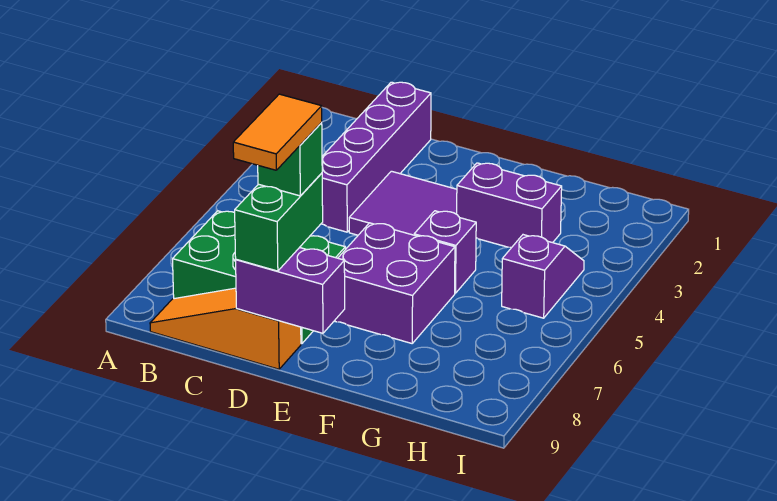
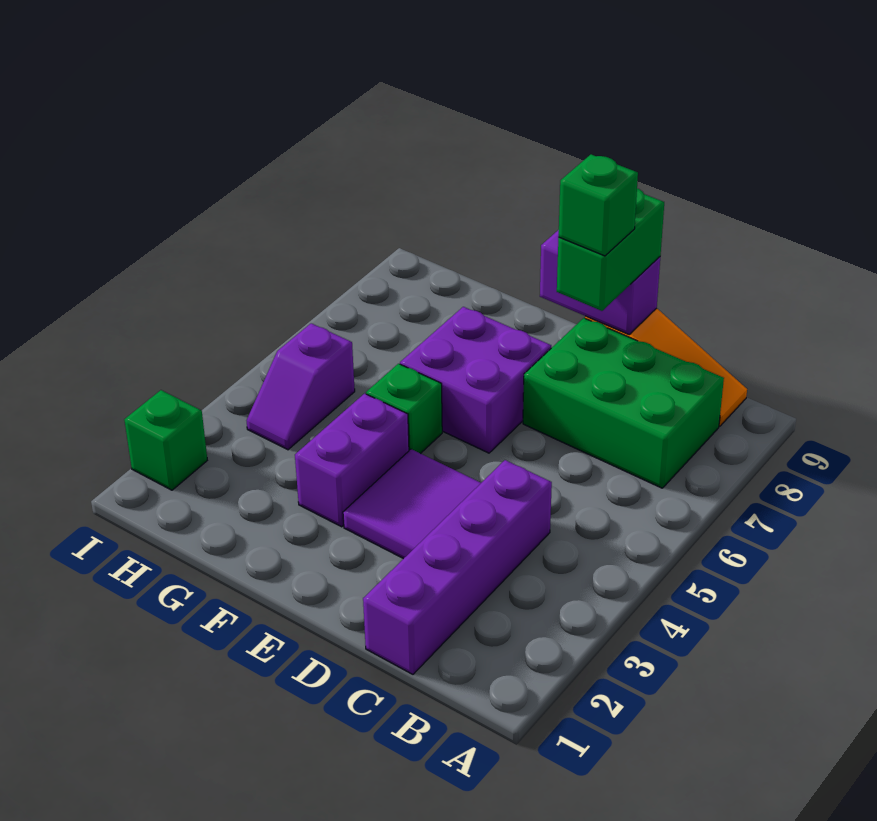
orange 1x2 tile [233,94,322,170] -> none
purple 1x2 brick [457,163,562,247] -> purple 1x2 brick turned to [295,394,409,527]
purple 1x1 brick [414,211,476,293] -> green 1x1 brick [366,364,442,454]
none -> green 1x1 brick [124,390,207,490]

